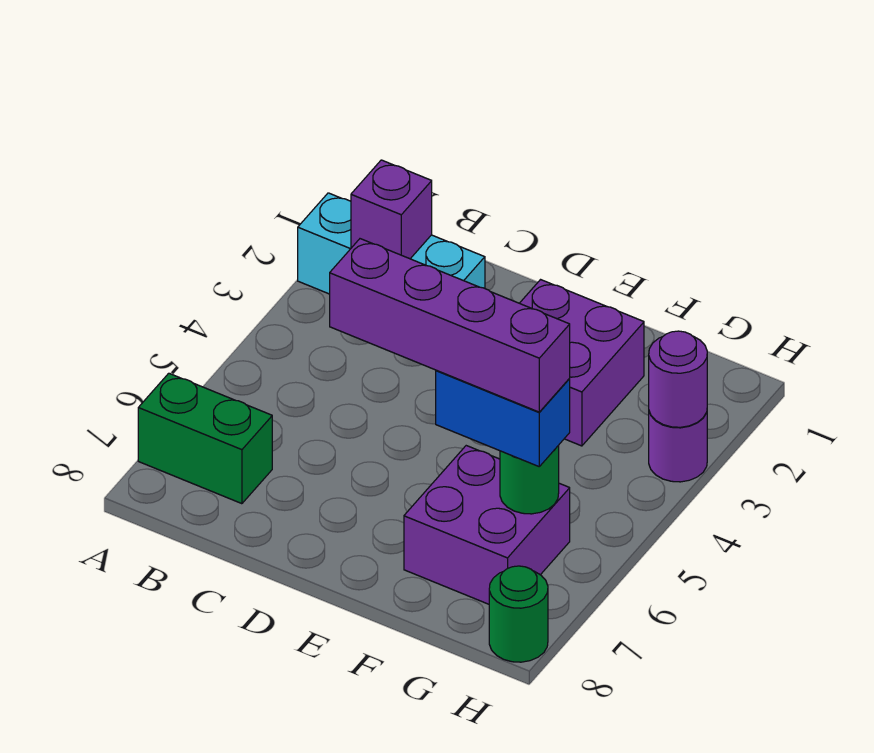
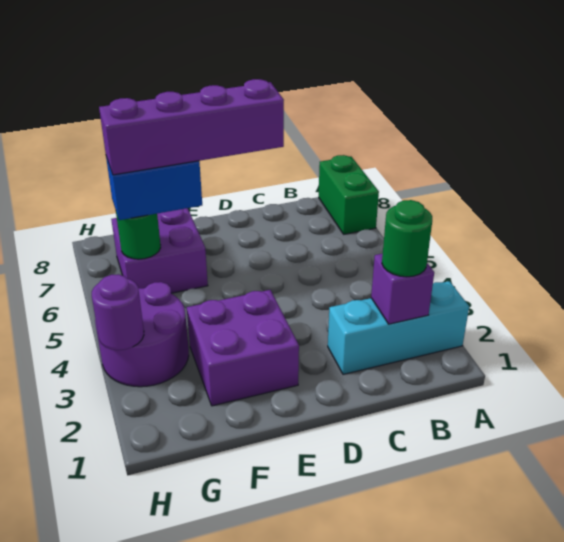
green 1x2 brick [138,373,272,504] -> green 1x2 brick turned to [319,155,379,234]
purple 1x1 round brick [649,412,707,482] -> purple 2x2 round brick [95,282,189,387]
green 1x1 round brick [489,566,548,662] -> green 1x1 round brick moved to [382,200,432,277]

